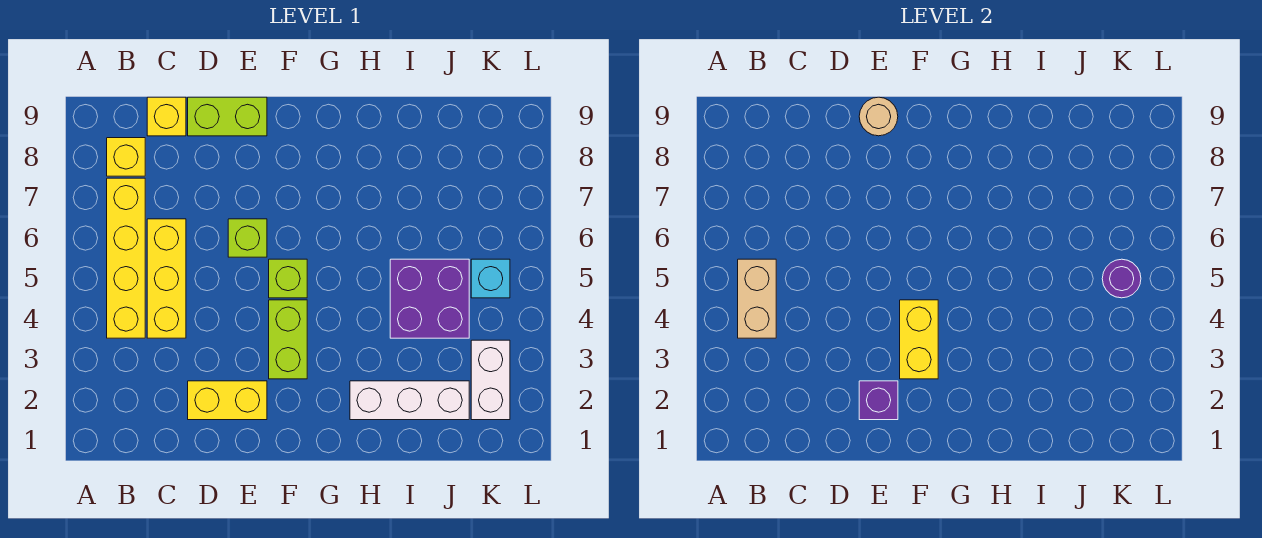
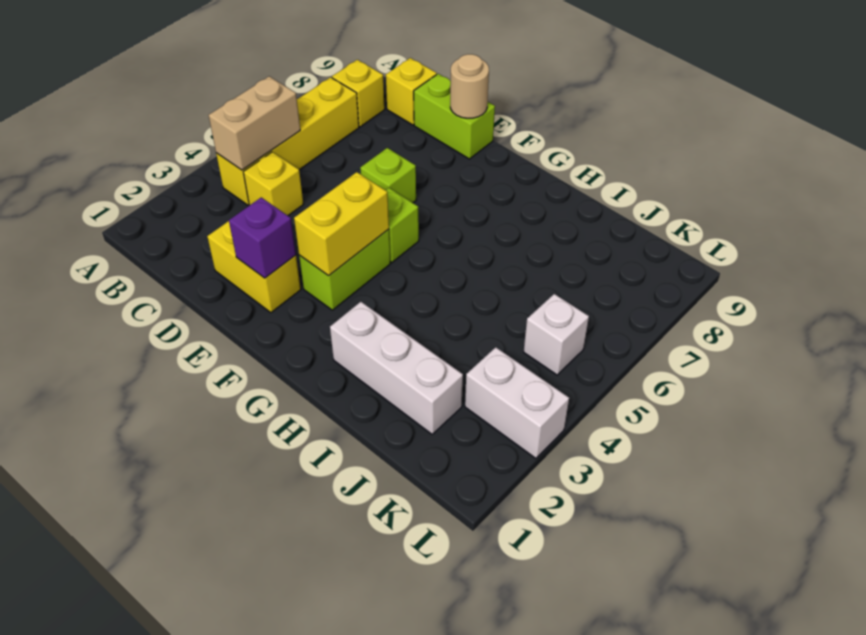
yellow 1x3 brick [147,219,186,338] -> yellow 1x1 brick [244,152,303,216]
purple 2x2 brick [390,259,469,338] -> none
white 1x2 brick [471,340,510,420] -> white 1x2 brick turned to [465,347,569,458]
cyan 1x1 brick [471,259,510,298] -> white 1x1 brick [524,294,589,375]
purple 1x1 round brick [1102,259,1141,298] -> none

